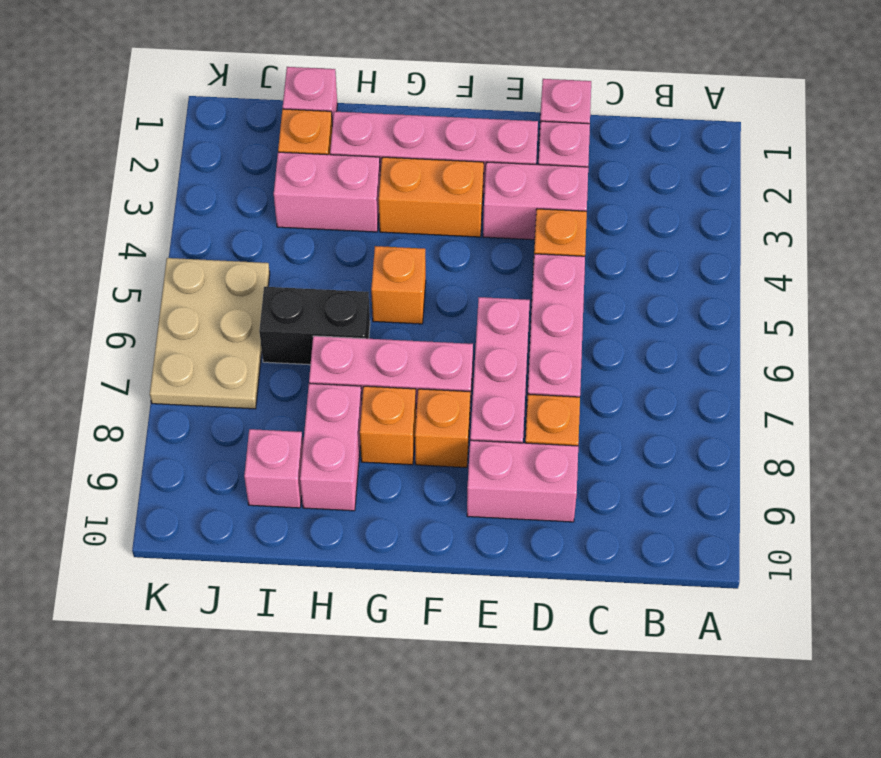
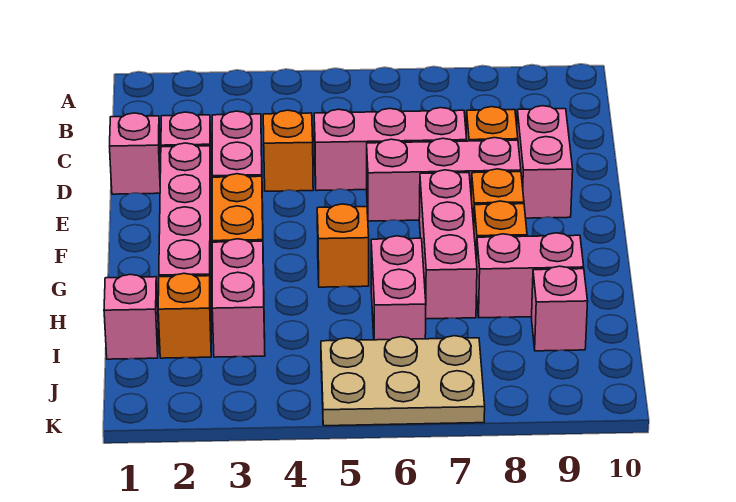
black 1x2 brick [259,287,370,365] -> pink 1x2 brick [371,236,426,340]

